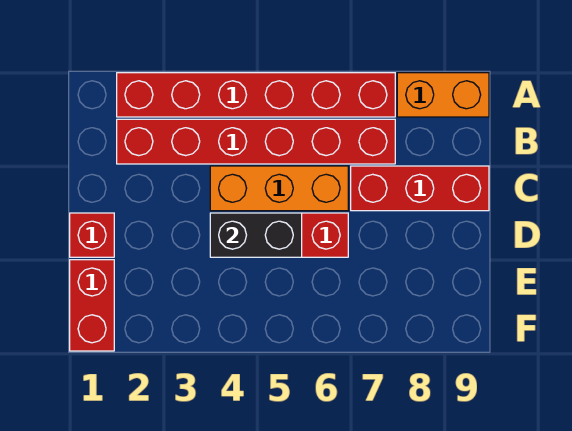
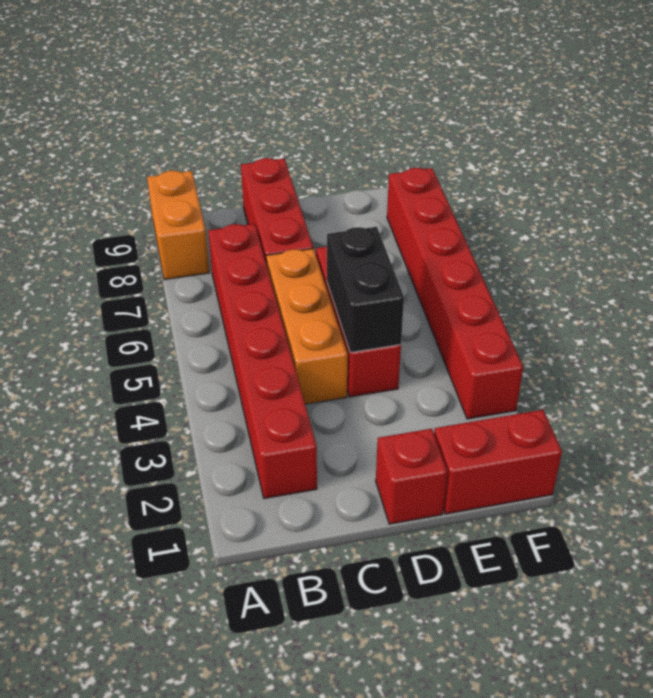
red 1x6 brick [117,73,395,117] -> red 1x6 brick moved to [387,168,523,419]

